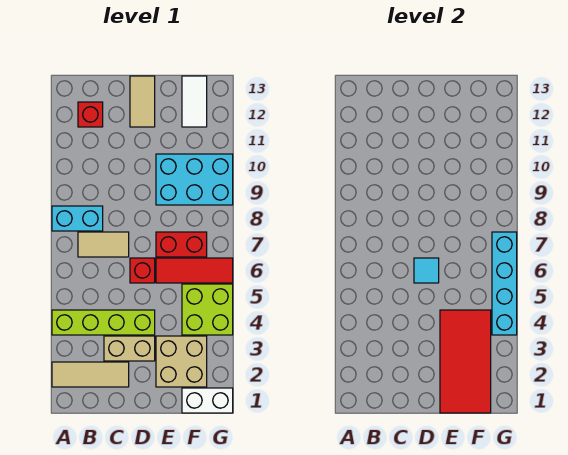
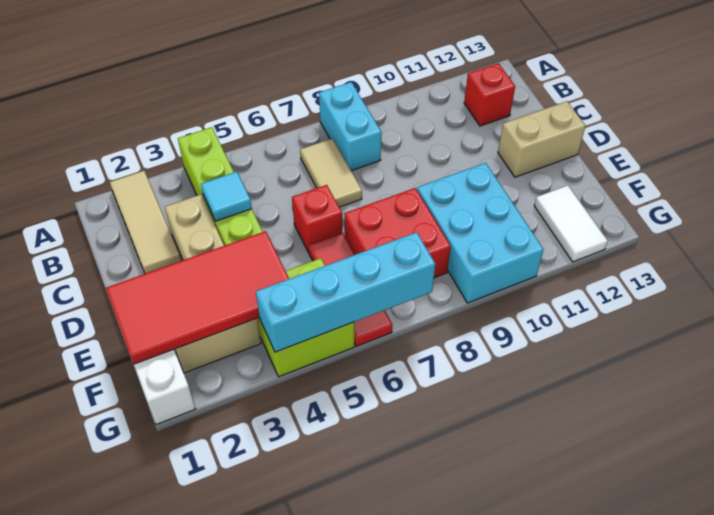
cyan 1x1 tile [414,258,439,283] -> cyan 1x1 tile moved to [201,172,252,221]
tan 1x2 tile [130,76,155,127] -> tan 1x2 brick [498,101,585,177]
red 1x2 brick [156,232,207,257] -> red 2x2 brick [344,188,451,278]
white 1x2 tile [182,76,207,127] -> white 1x2 tile turned to [534,185,608,262]

